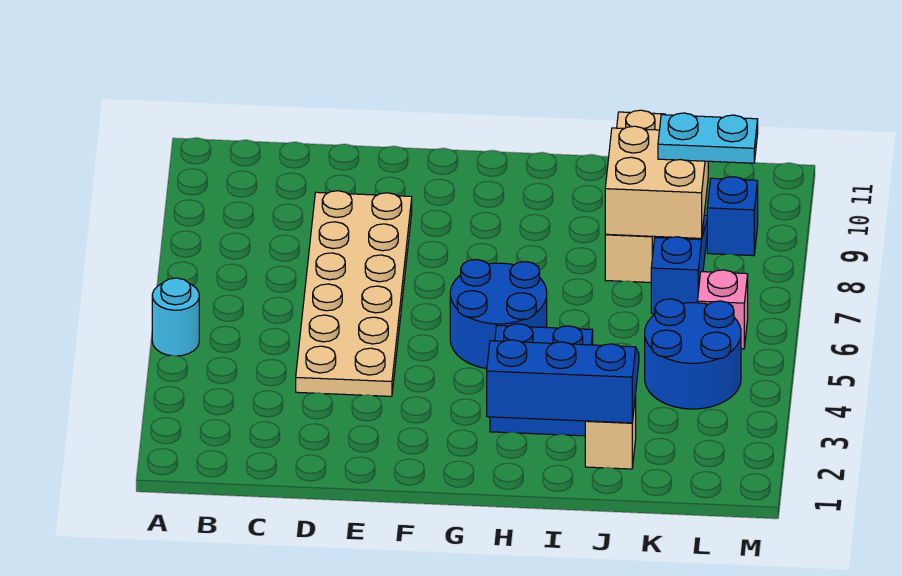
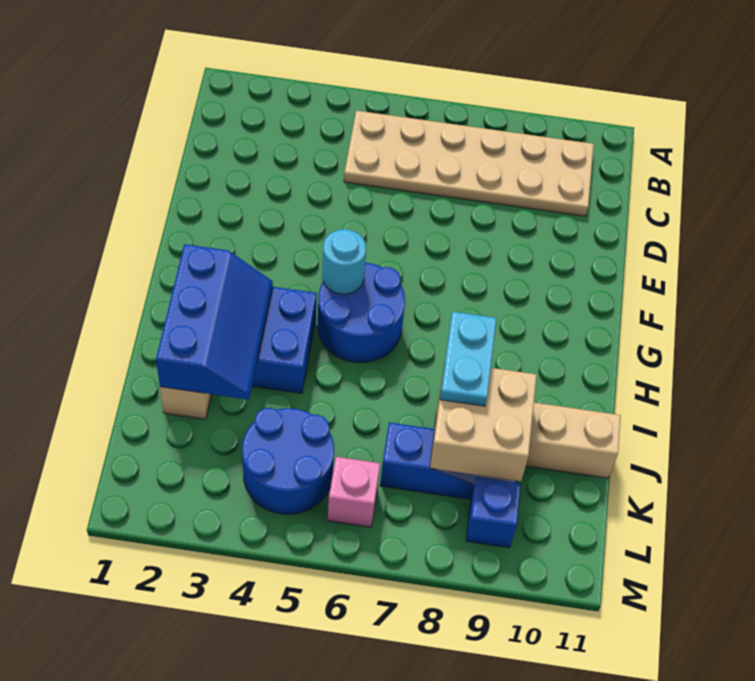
cyan 1x1 round brick [152,278,199,356] -> cyan 1x1 round brick moved to [322,229,366,294]
tan 2x6 plate [296,191,412,396] -> tan 2x6 plate moved to [344,111,594,216]
cyan 1x2 plate [658,113,758,163] -> cyan 1x2 plate moved to [440,312,497,406]

